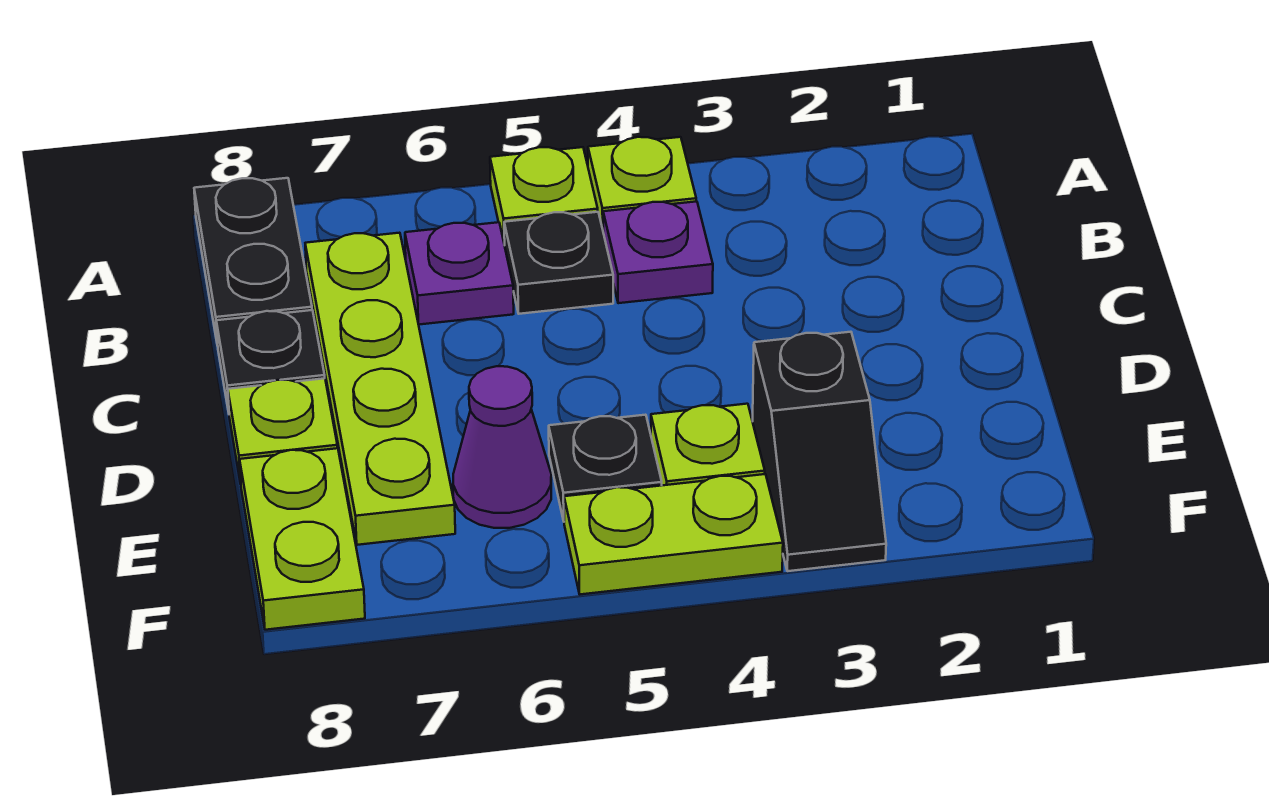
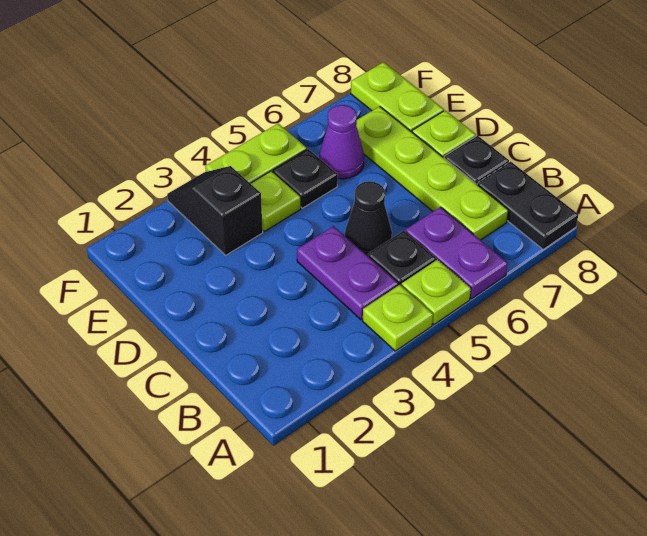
purple 1x1 plate [603,201,713,303] -> purple 1x2 plate [297,226,398,320]
purple 1x1 plate [405,222,514,325] -> purple 1x2 plate [405,207,508,299]
none -> black 1x1 cone [345,181,392,256]

